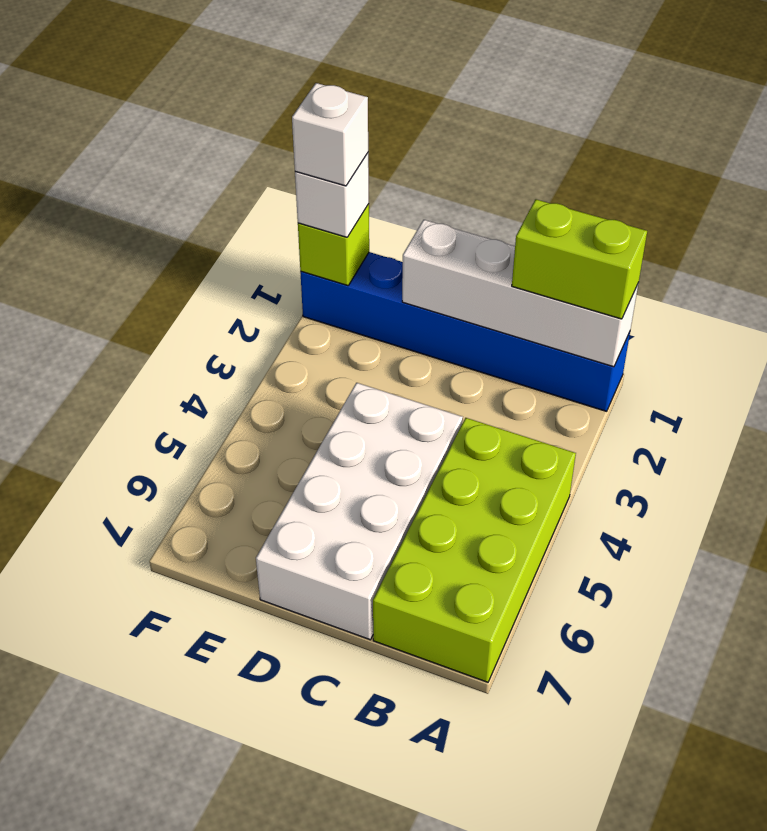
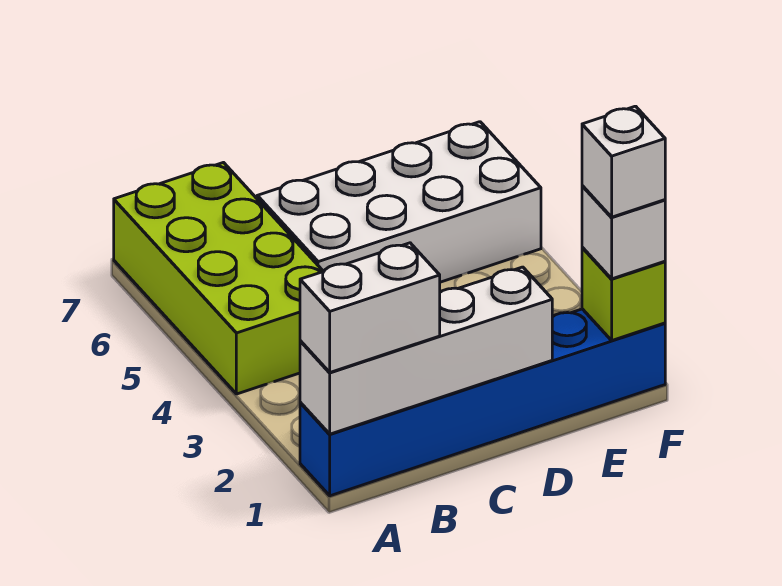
lime 1x2 brick [512,199,647,319] -> white 1x2 brick [300,243,440,372]
white 2x4 brick [256,383,463,640] -> white 2x4 brick turned to [257,122,541,282]

